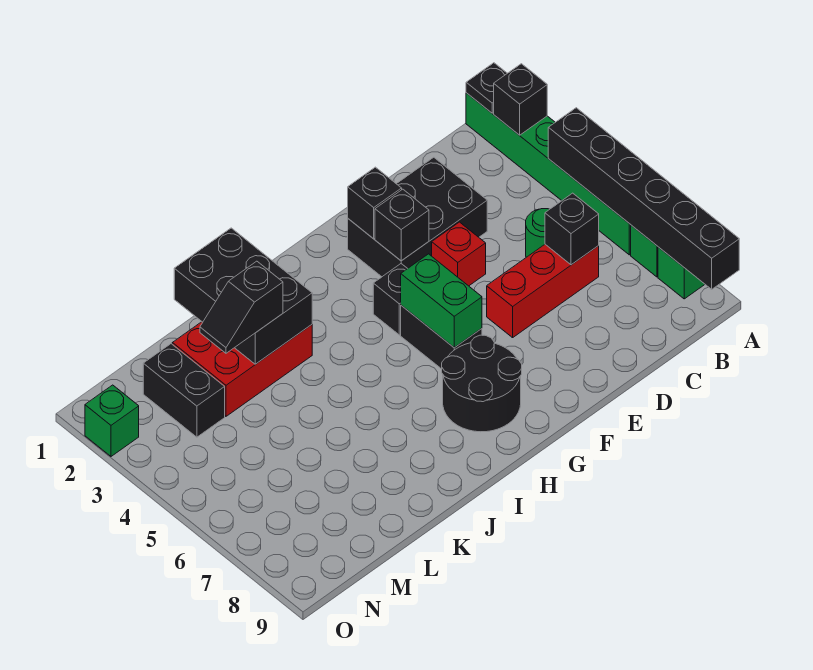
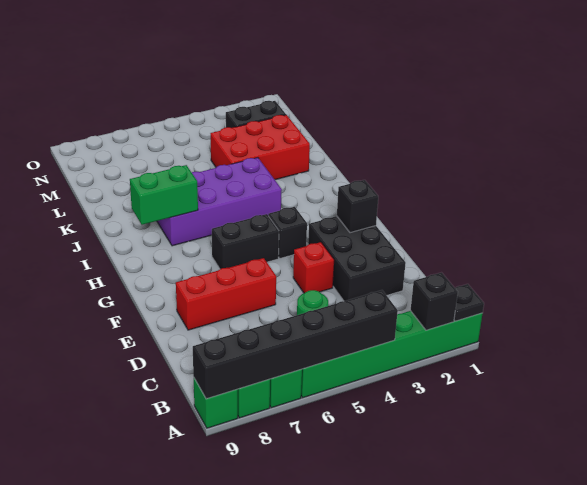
red 1x3 brick [487,244,599,338] -> red 1x3 brick turned to [176,258,276,330]
black 1x1 brick [545,193,599,265] -> none
black 1x1 brick [375,189,429,261] -> none
green 1x2 brick [401,254,482,348] -> green 1x2 brick moved to [130,165,198,225]
black 2x2 round brick [442,335,522,432] -> none
none -> purple 2x4 brick [157,158,282,246]
black 2x3 brick [174,228,312,364] -> none
red 2x3 brick [172,322,312,416] -> red 2x3 brick turned to [211,115,310,180]
black 1x2 slope [200,261,283,353] -> none
green 1x1 brick [85,385,139,456] -> green 1x1 brick moved to [194,379,238,428]

